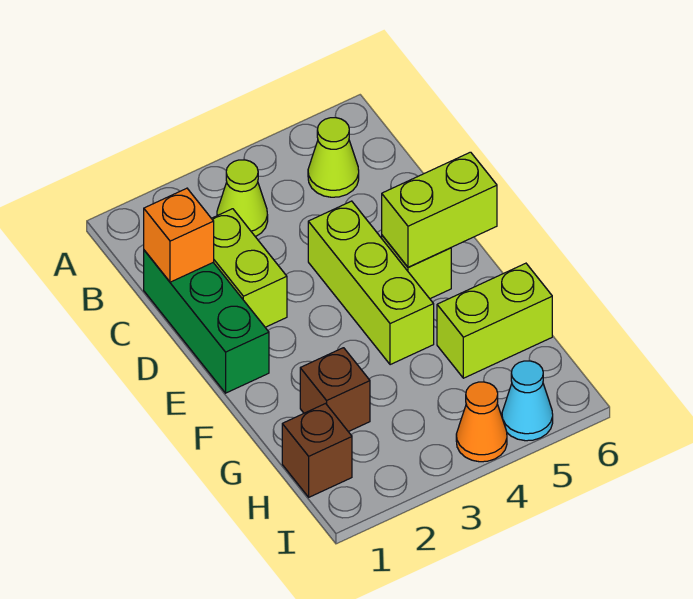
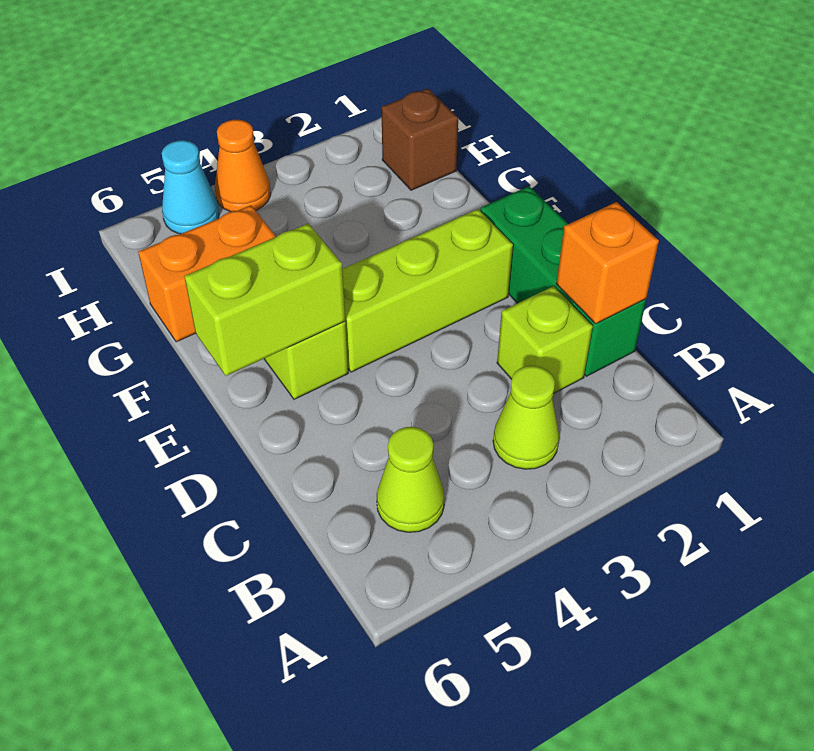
lime 1x2 brick [211,209,287,327] -> lime 1x1 brick [497,286,593,393]
lime 1x3 brick [308,201,434,365] -> lime 1x3 brick turned to [342,209,513,372]
brown 1x1 brick [300,348,370,432] -> none
lime 1x2 brick [437,263,552,378] -> orange 1x2 brick [138,205,276,342]

